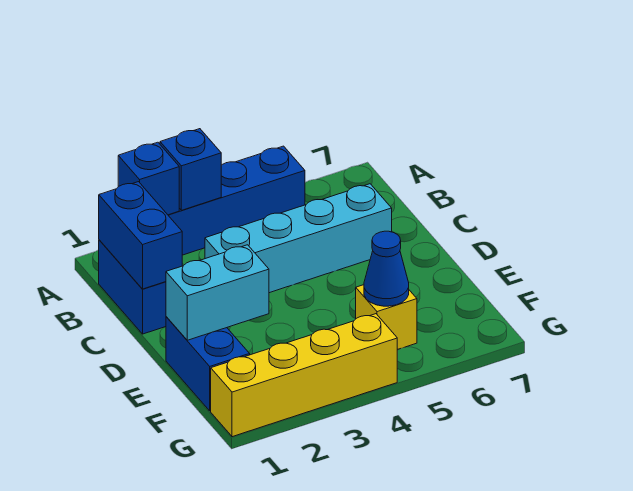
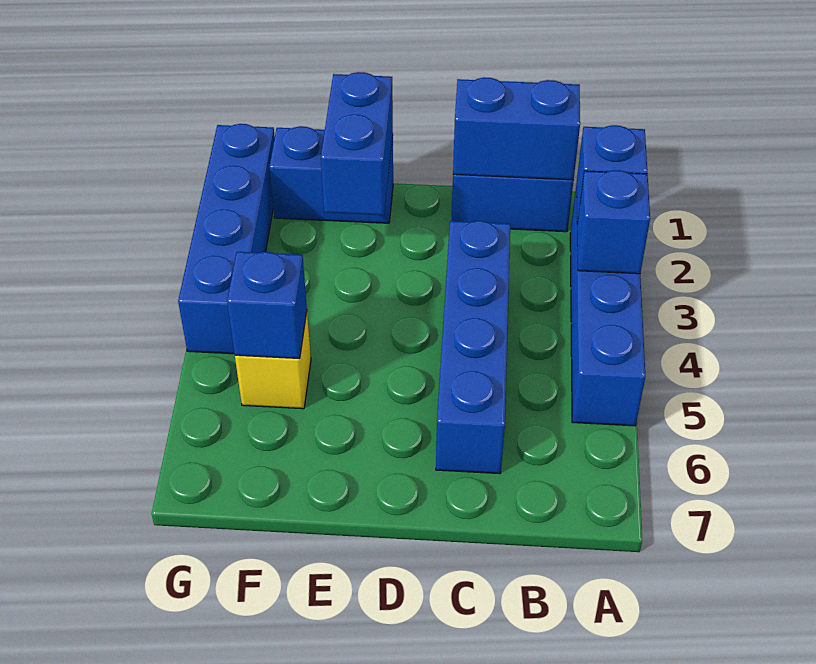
cyan 1x4 brick [205,184,392,293] -> blue 1x4 brick [436,221,510,474]
cyan 1x2 brick [166,245,269,340] -> blue 1x2 brick [321,72,393,215]
blue 1x1 cone [364,231,409,306] -> blue 1x1 brick [227,252,307,358]
yellow 1x4 brick [211,314,397,437] -> blue 1x4 brick [178,124,275,354]

